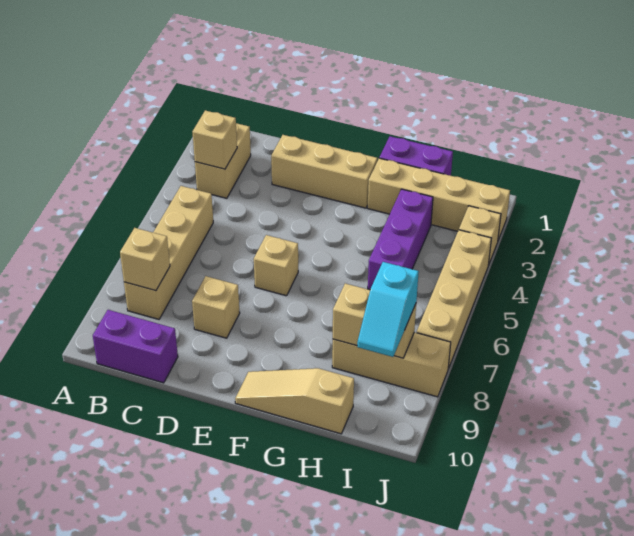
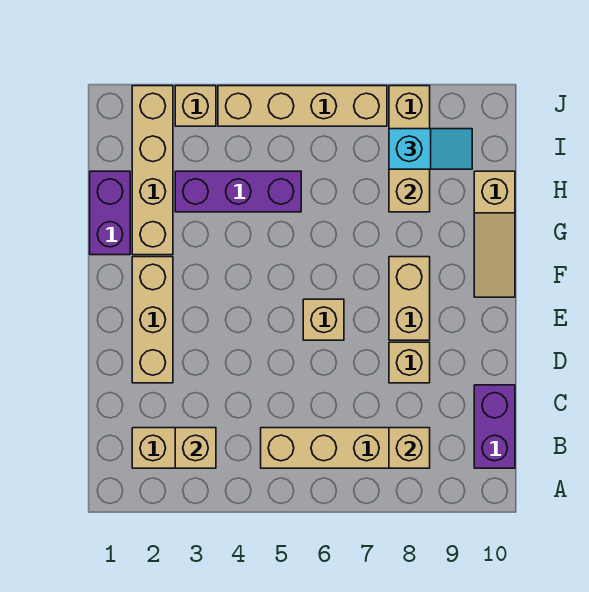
none -> tan 1x2 brick [389,257,430,340]

